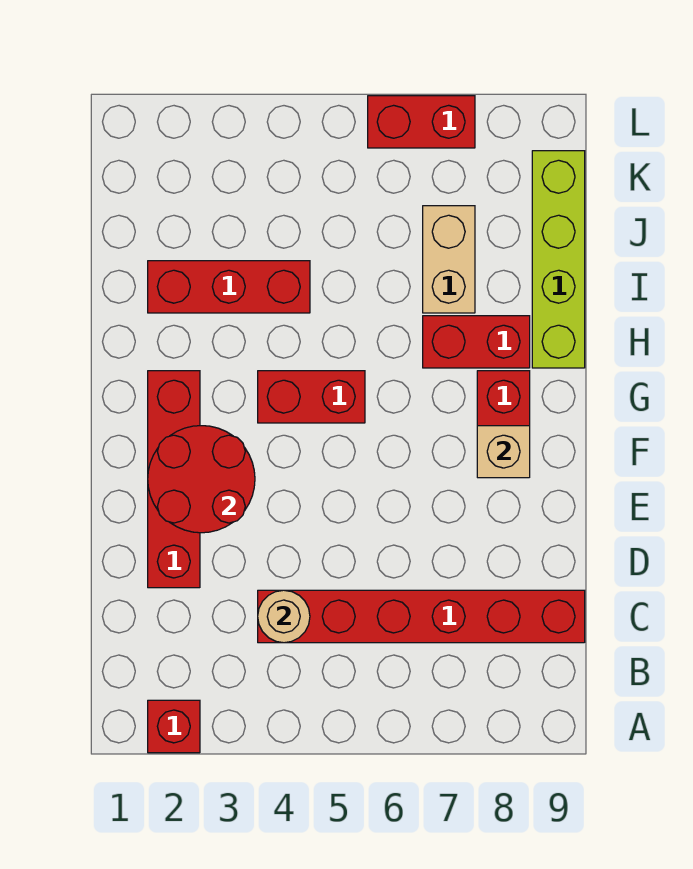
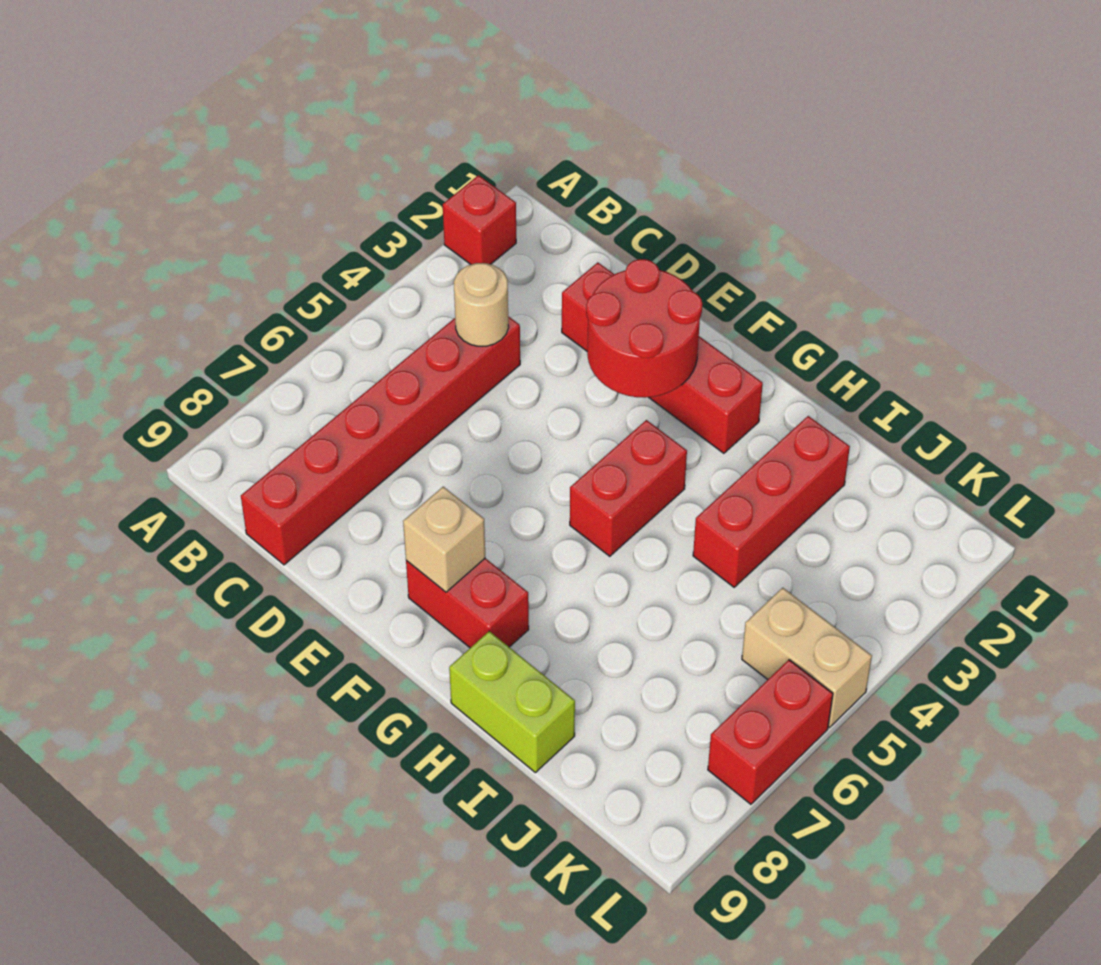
red 1x2 brick [423,316,530,368] -> none
lime 1x4 brick [532,151,585,368] -> lime 1x2 brick [449,631,575,773]
tan 1x2 brick [423,206,475,313] -> tan 1x2 brick moved to [742,588,872,728]

